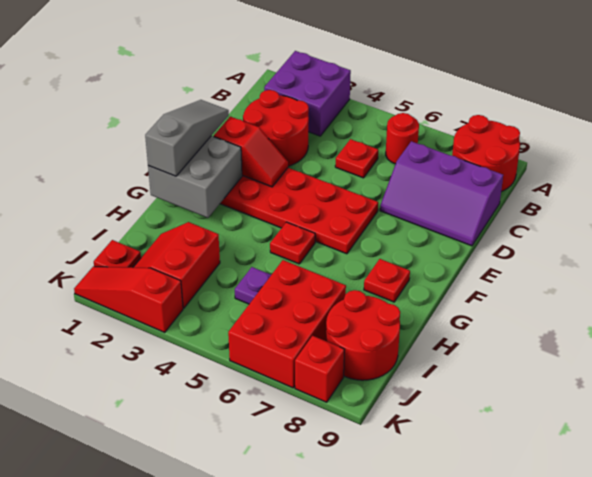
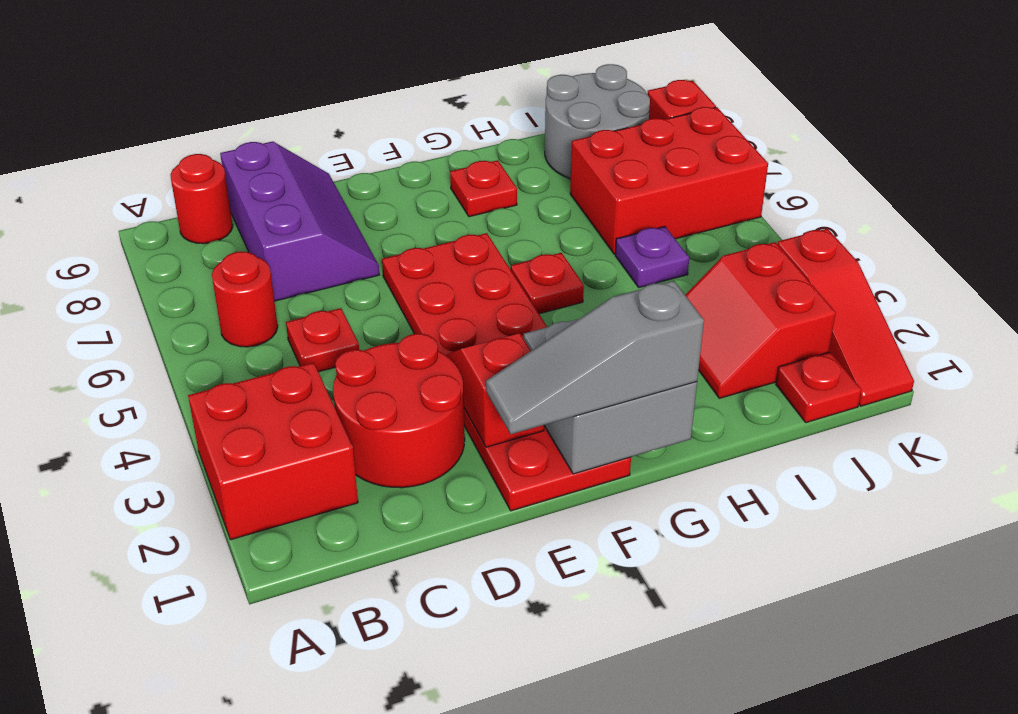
purple 2x2 brick [264,51,351,136] -> red 2x2 brick [188,362,358,540]
red 2x2 round brick [452,115,520,191] -> red 1x1 round brick [170,154,233,244]
red 2x2 slope [133,222,220,308] -> red 2x2 slope turned to [685,242,836,398]
red 2x2 round brick [326,290,400,380] -> grey 2x2 round brick [545,64,650,179]

